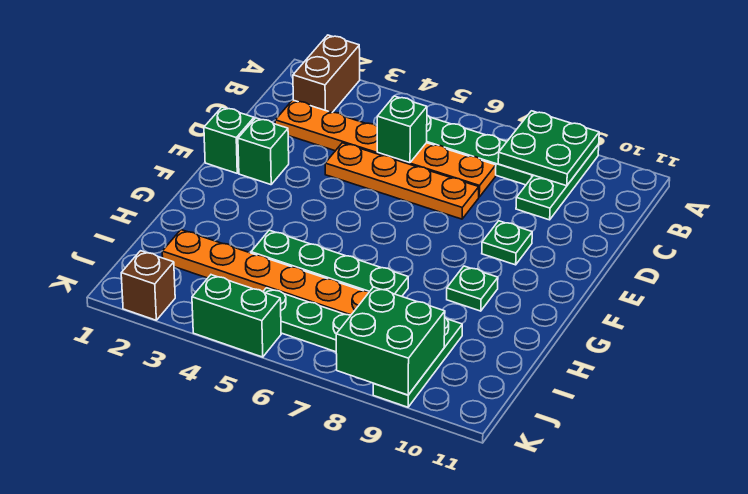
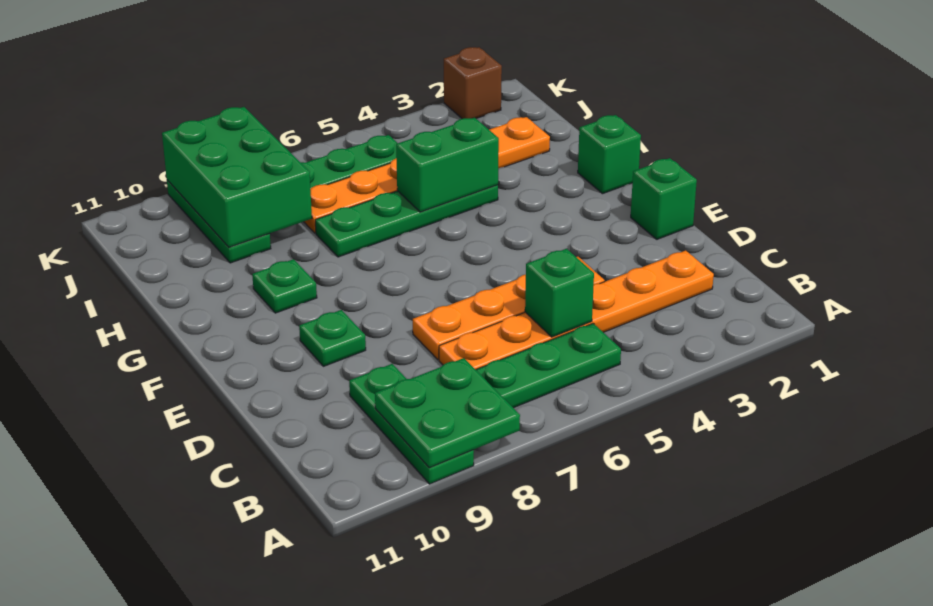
brown 1x2 brick [293,35,360,113] -> none
green 1x1 brick [238,118,289,185] -> green 1x1 brick moved to [578,115,641,194]
green 2x2 brick [336,287,445,395] -> green 2x3 brick [162,107,312,247]
green 1x2 brick [192,275,281,357] -> green 1x2 brick moved to [396,118,499,212]

